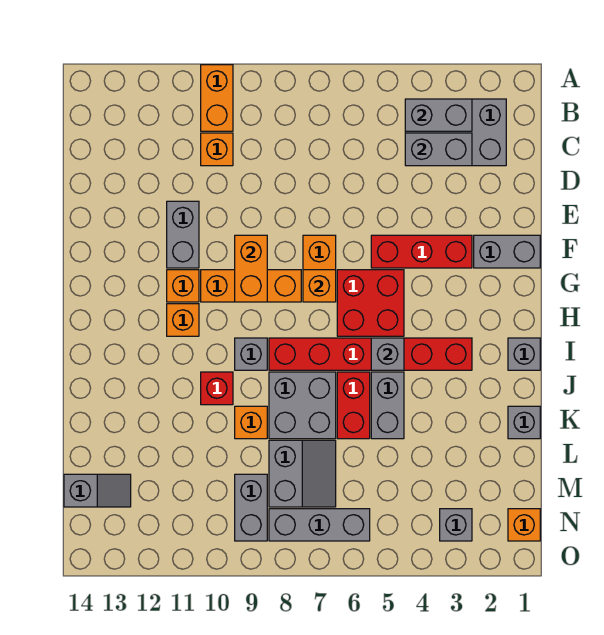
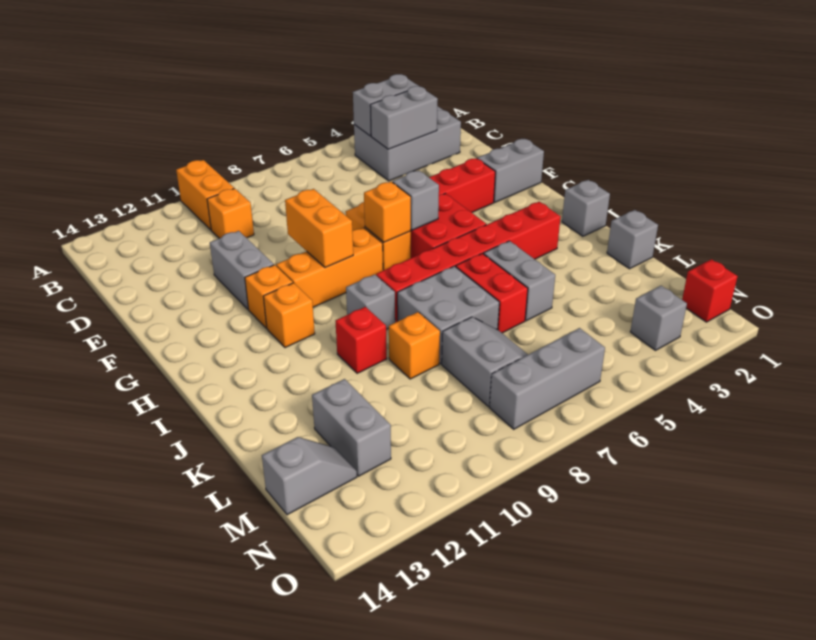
grey 1x1 brick [371,338,404,370] -> grey 1x1 brick moved to [393,171,439,230]
grey 1x2 brick [235,474,267,541] -> grey 1x2 brick moved to [312,379,391,476]
orange 1x1 brick [508,509,540,541] -> red 1x1 brick [682,259,738,322]

